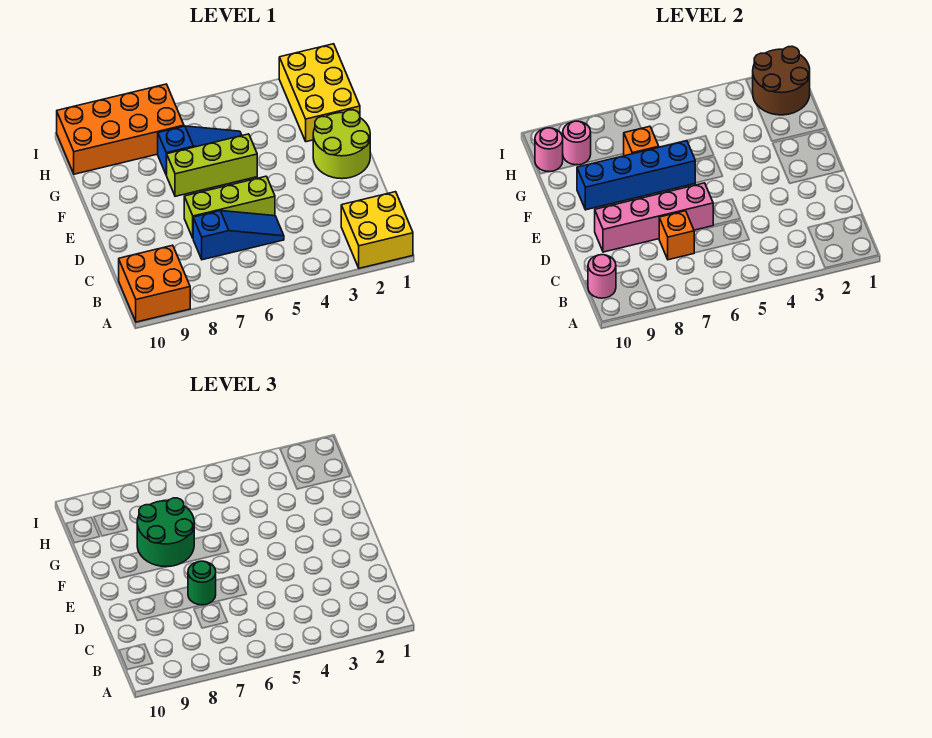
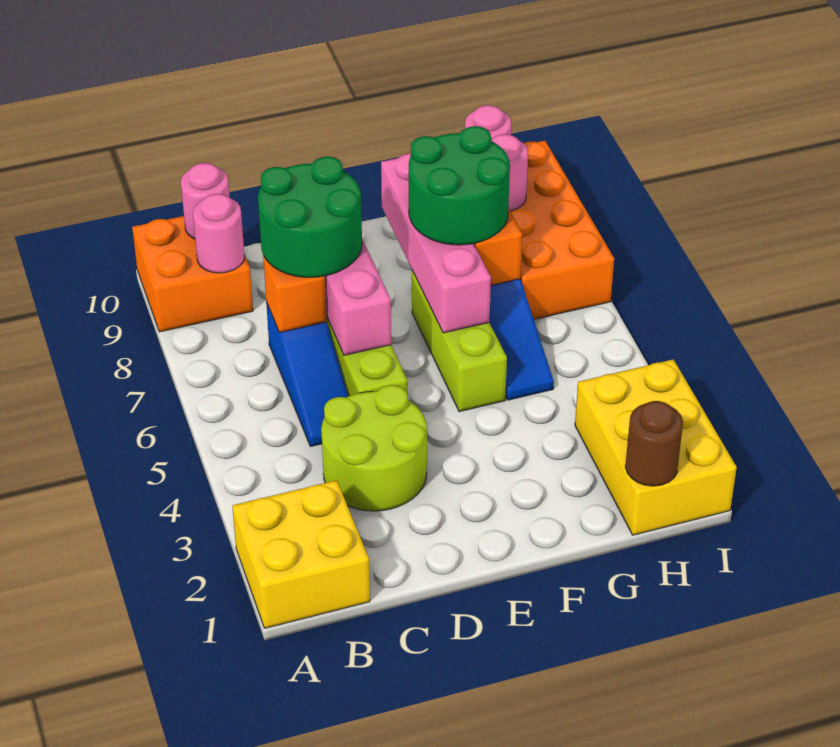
none -> pink 1x1 round brick [193,194,245,273]
green 1x1 round brick [188,561,216,605] -> green 2x2 round brick [258,157,362,277]
lime 2x2 round brick [313,110,370,179] -> lime 2x2 round brick moved to [321,385,427,511]
blue 1x4 brick [577,141,695,210] -> pink 1x4 brick [381,154,491,333]
yellow 2x3 brick [279,44,360,142] -> yellow 2x3 brick turned to [575,359,737,535]
brown 2x2 round brick [753,46,810,115] -> brown 1x1 round brick [625,401,683,486]

